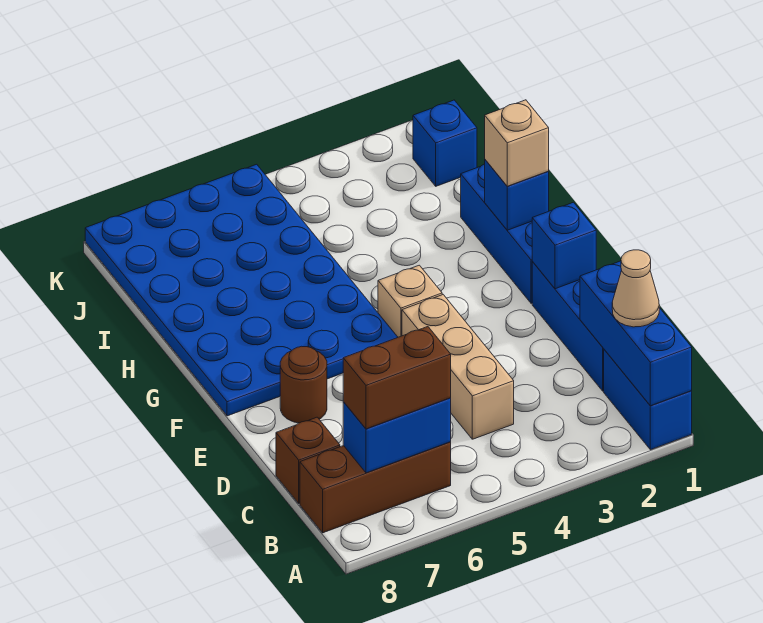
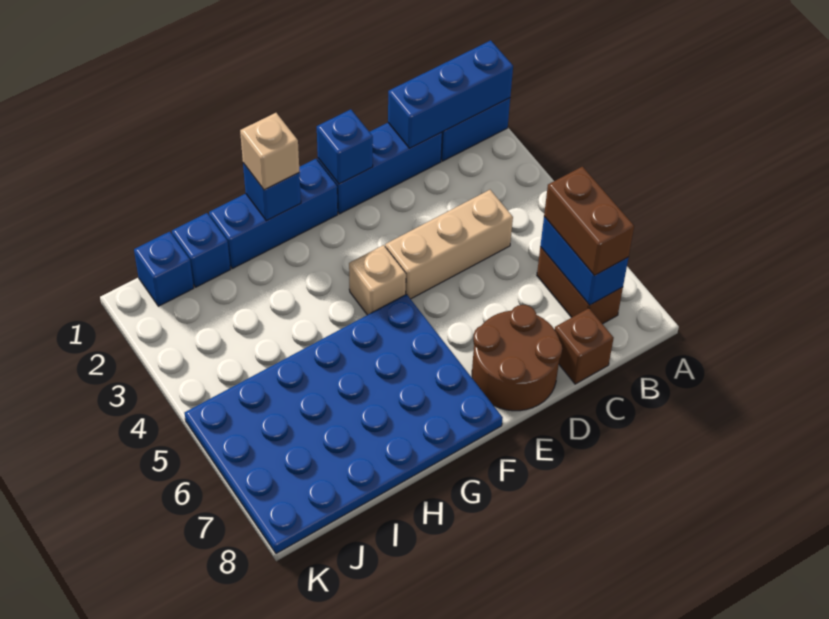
tan 1x1 cone [612,250,659,327] -> none
brown 1x3 brick [300,442,451,533] -> brown 1x2 brick [537,247,623,324]
brown 1x1 round brick [280,346,327,423] -> brown 2x2 round brick [472,305,562,411]
none -> blue 1x1 brick [172,213,230,287]

